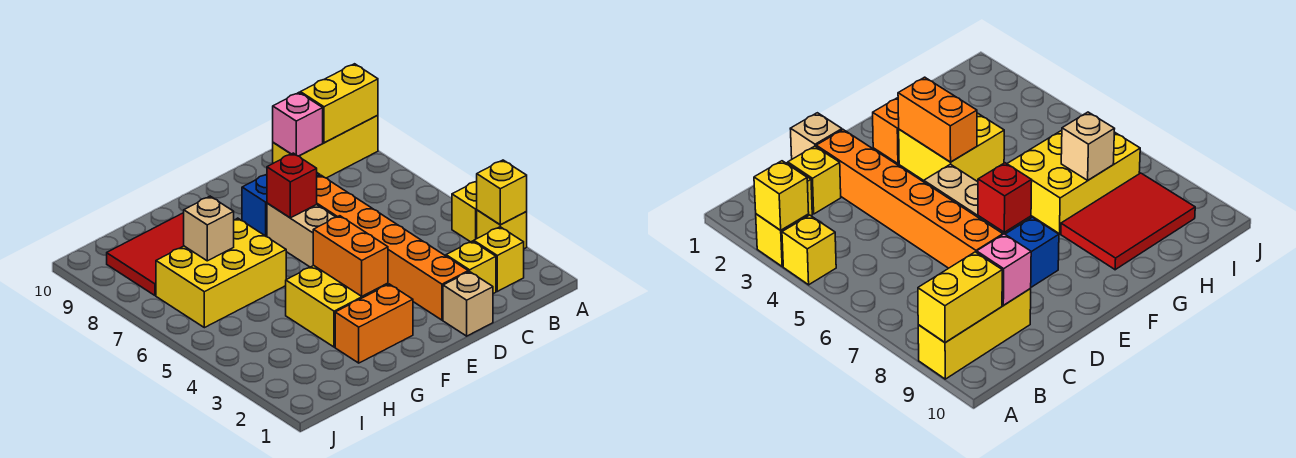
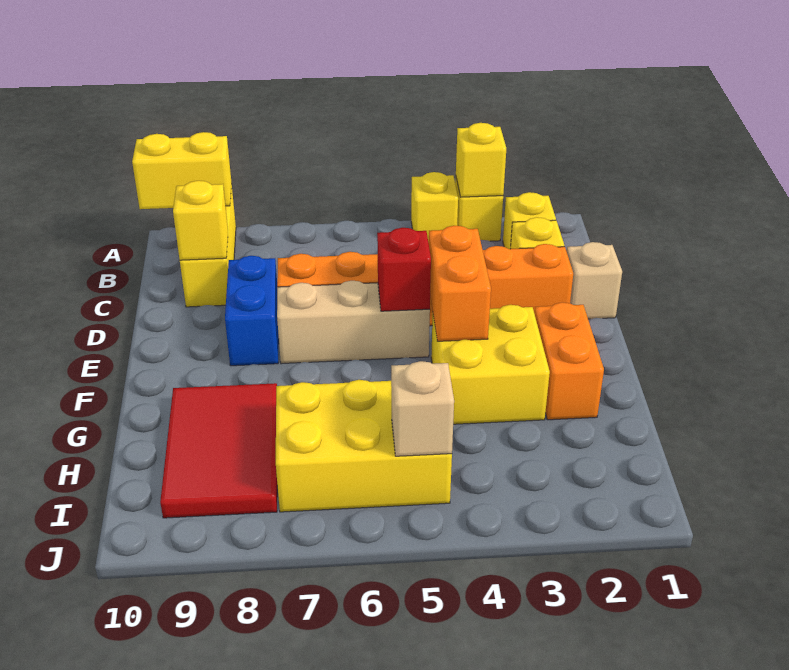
yellow 1x2 brick [300,64,378,143] -> yellow 1x2 brick turned to [132,132,232,209]
pink 1x1 brick [273,93,323,156] -> yellow 1x1 brick [173,181,228,260]
red 1x1 brick [267,153,317,218] -> red 1x1 brick moved to [377,228,431,311]
orange 1x2 brick [313,216,388,296] -> orange 1x2 brick turned to [429,226,491,341]
yellow 2x3 brick [156,218,286,328] -> yellow 2x3 brick turned to [276,380,452,512]
tan 1x1 brick [184,196,234,261] -> tan 1x1 brick moved to [391,361,454,456]

